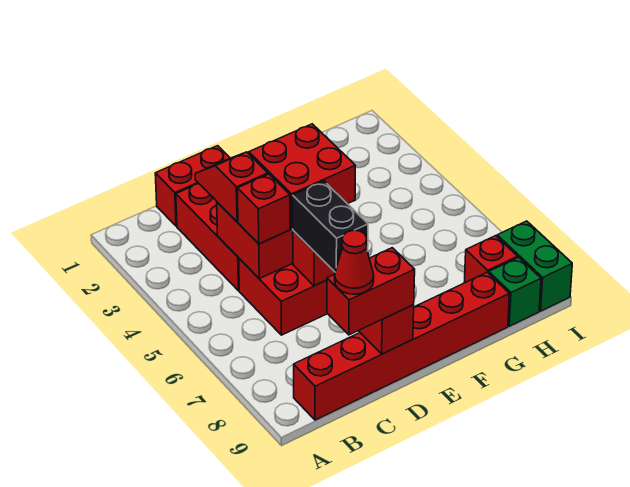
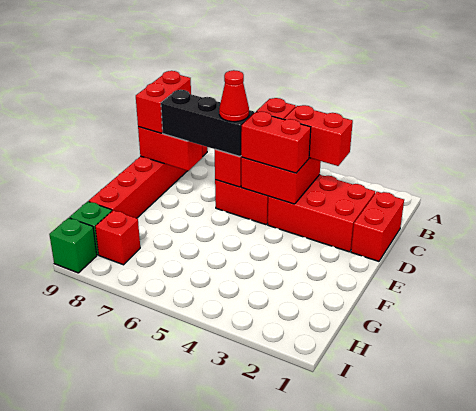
red 1x2 slope [195,152,268,222] -> red 1x2 brick [284,105,353,166]
red 1x1 cone [335,230,374,294] -> red 1x1 cone moved to [219,70,249,122]
red 2x2 brick [249,124,356,229] -> red 1x2 brick [241,111,311,173]
black 1x2 brick [293,181,368,272] -> black 1x3 brick [161,90,254,157]
green 1x2 brick [497,221,572,311] -> green 1x1 brick [49,218,97,273]

